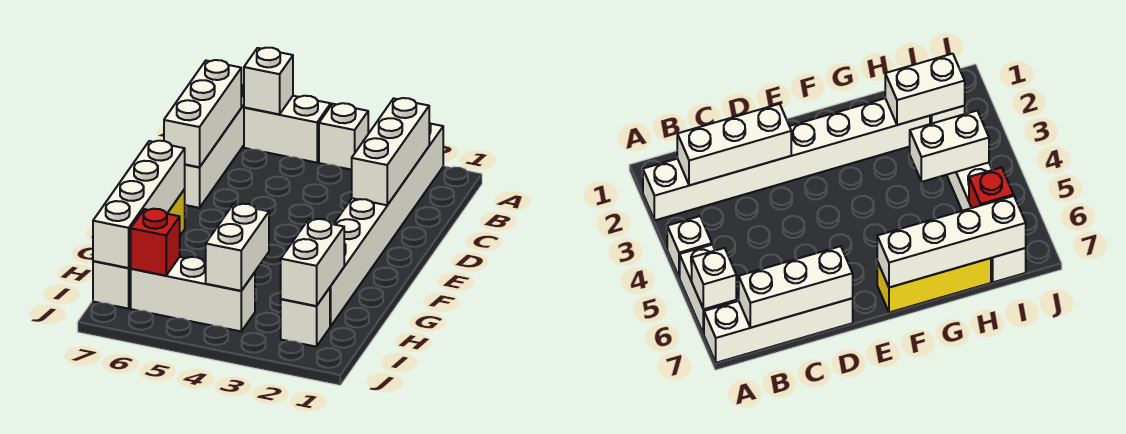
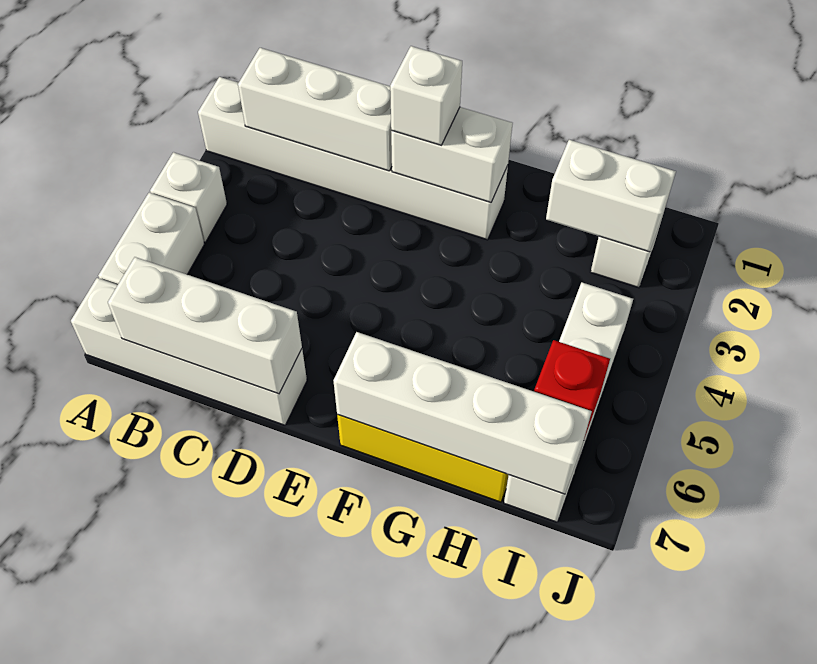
white 1x8 brick [330,123,443,327] -> white 1x6 brick [198,77,508,240]
white 1x1 brick [244,48,293,114] -> white 1x1 brick moved to [390,46,462,145]
white 1x2 brick [206,204,269,291] -> white 1x2 brick moved to [391,107,513,203]

